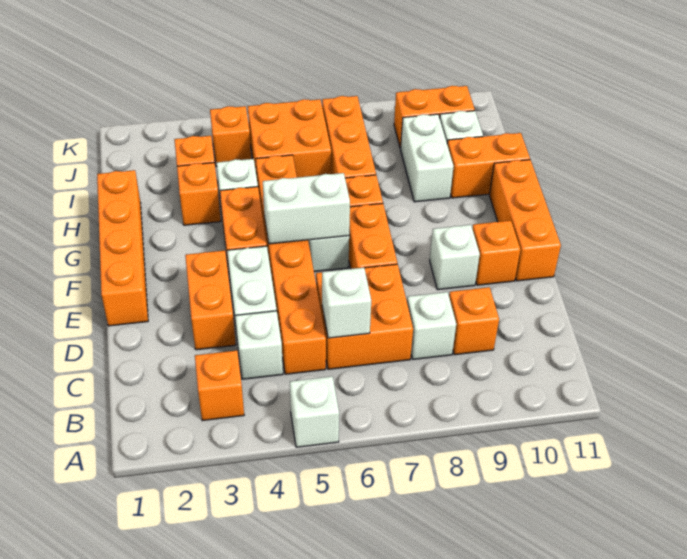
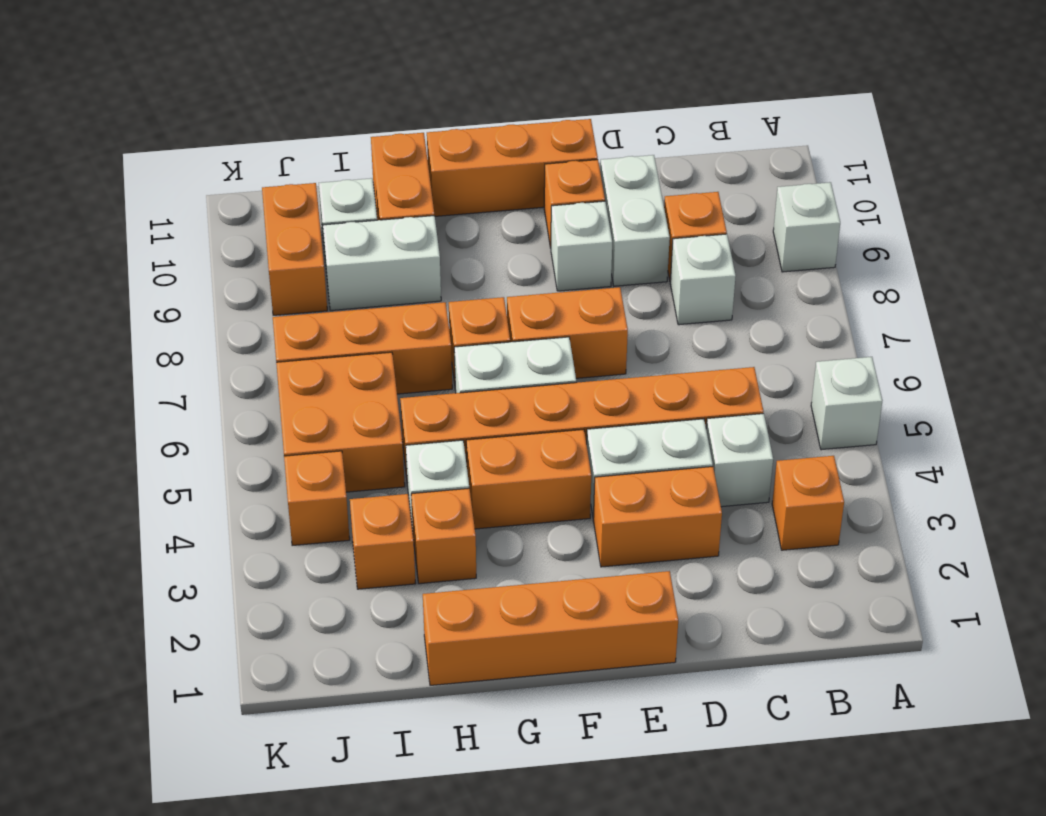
orange 2x2 brick [316,264,413,369] -> none
white 1x1 brick [322,268,371,338] -> white 1x1 brick moved to [773,182,840,272]
white 1x2 brick [263,173,350,244] -> white 1x2 brick moved to [600,155,670,286]

